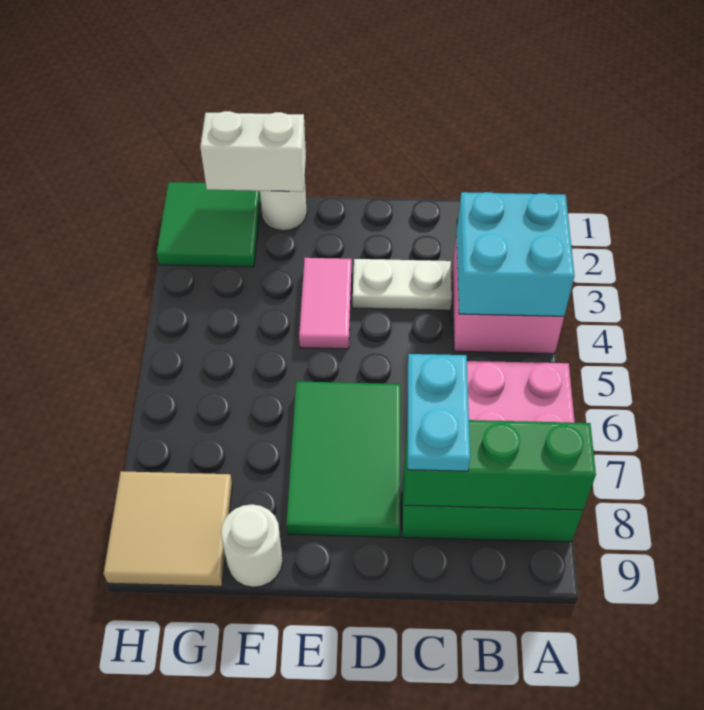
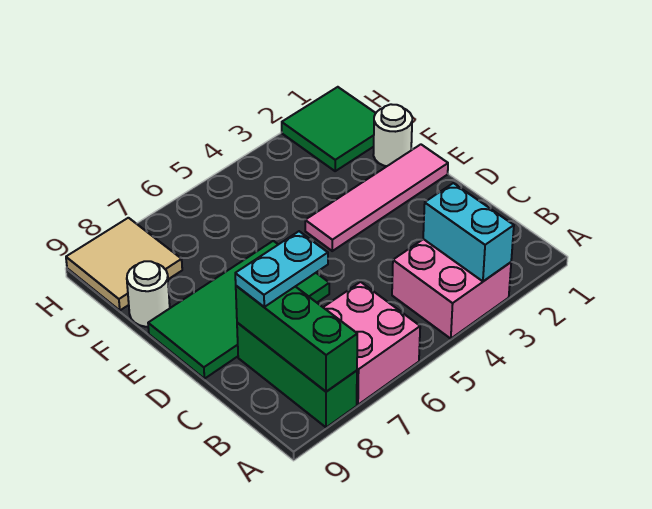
cyan 2x2 brick [456,192,575,316] -> cyan 1x2 brick [423,183,514,281]
white 1x2 plate [353,259,452,310] -> none
green 2x3 tile [286,381,401,537] -> green 2x4 tile [148,241,329,379]
pink 1x2 tile [299,258,352,349] -> pink 1x4 tile [305,144,448,251]
white 1x2 brick [200,111,306,192] -> none

